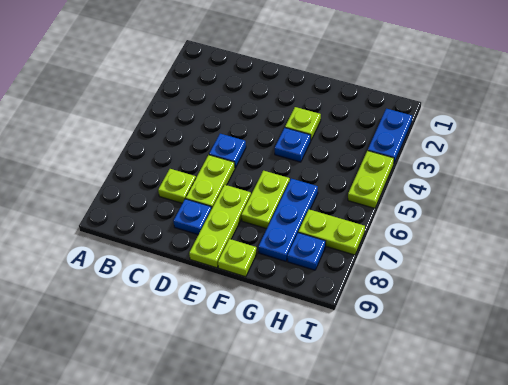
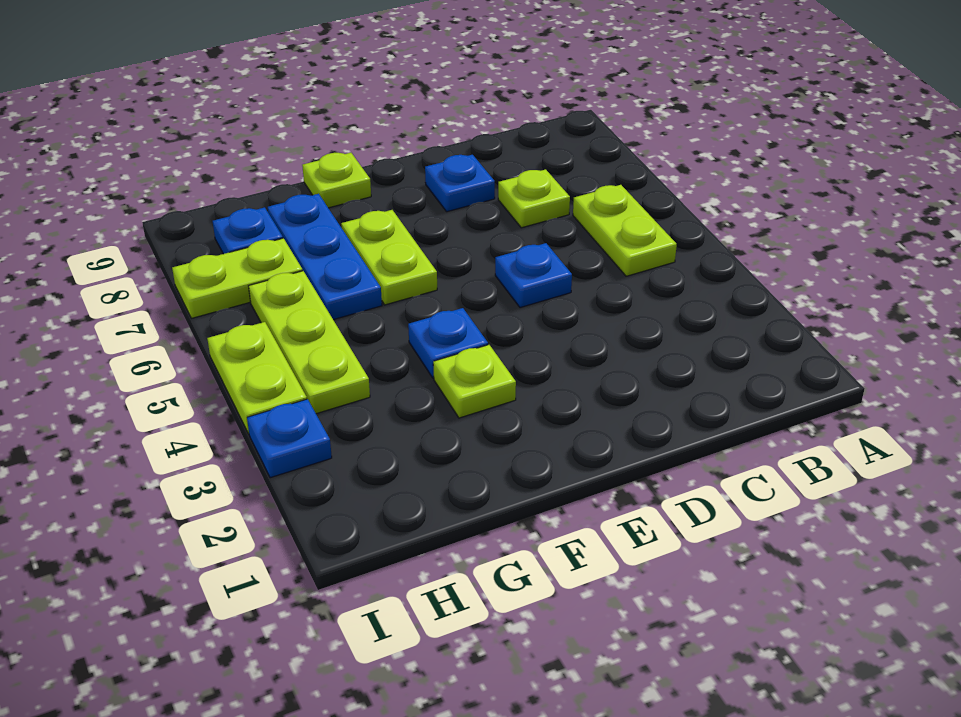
lime 1x2 plate [186,155,235,208] -> lime 1x2 plate moved to [573,185,677,276]
lime 1x3 plate [189,185,251,268] -> lime 1x3 plate moved to [249,271,370,414]
blue 1x2 plate [368,109,412,163] -> blue 1x1 plate [247,399,332,478]

